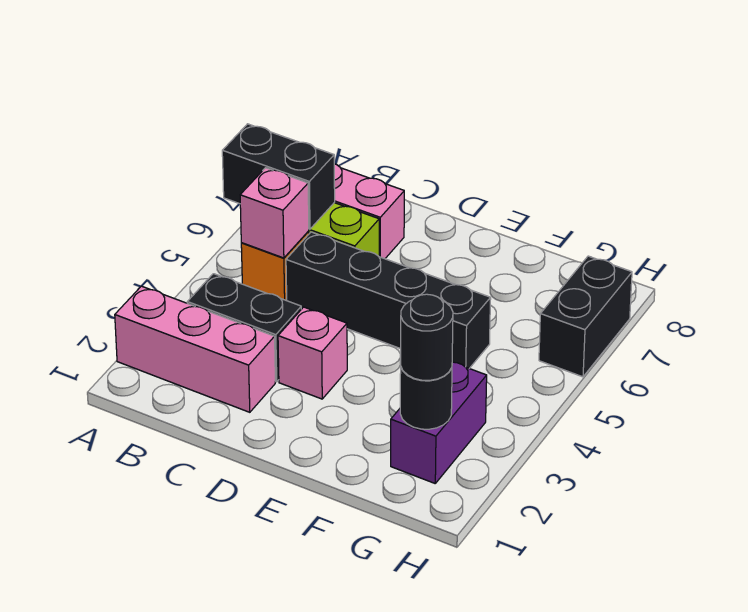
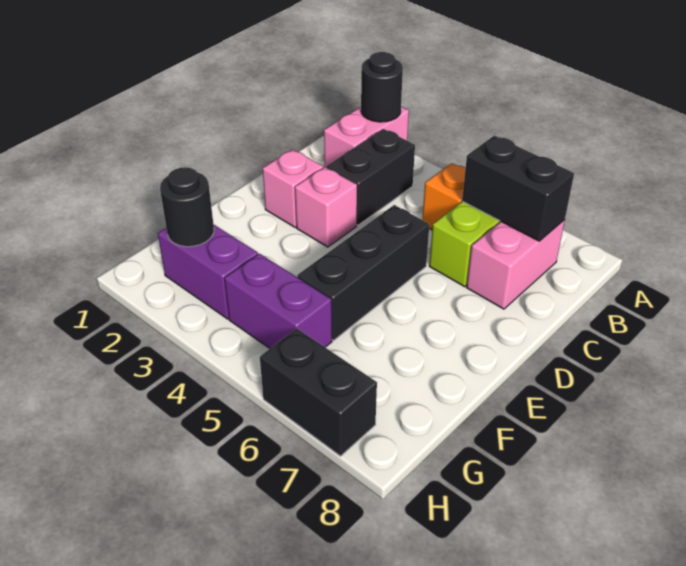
pink 1x3 brick [115,286,275,412] -> pink 1x2 brick [324,107,409,167]
black 1x2 brick [222,124,335,229] -> black 1x2 brick turned to [462,136,574,241]
pink 1x1 brick [240,168,309,258] -> pink 1x1 brick moved to [263,149,323,227]
black 1x4 brick [286,232,491,368] -> black 1x3 brick [297,205,430,340]
black 1x1 round brick [401,294,453,380] -> black 1x1 round brick moved to [361,52,403,122]
none -> purple 1x2 brick [225,254,332,348]

